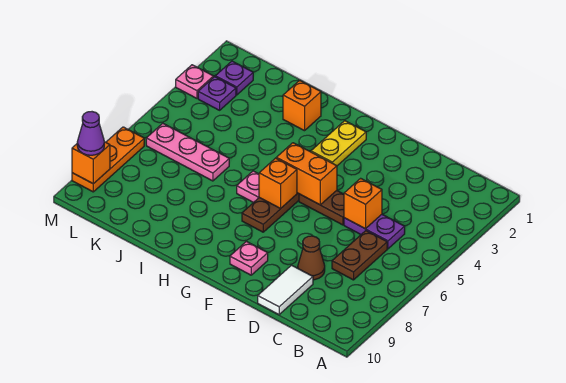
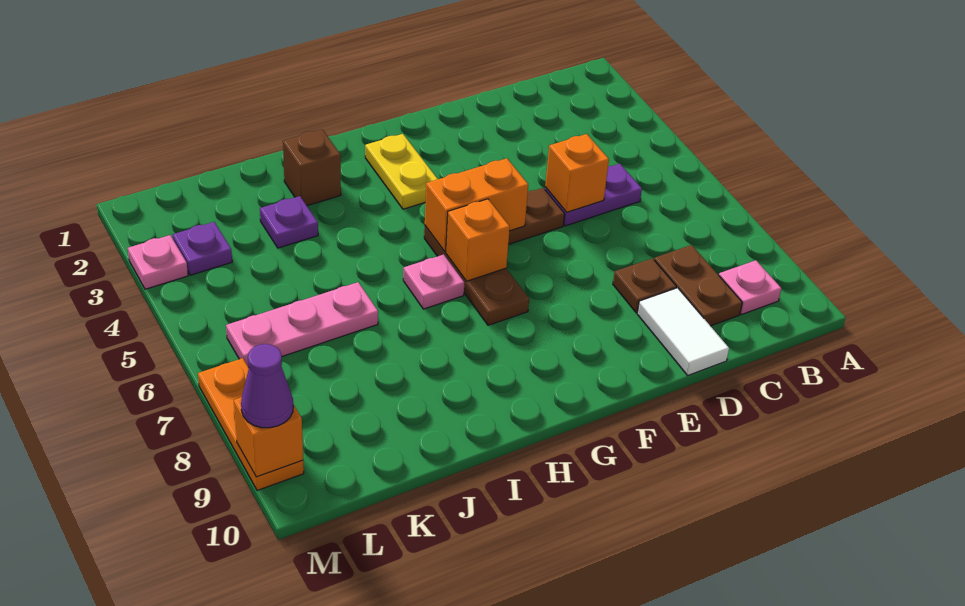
brown 1x2 plate [332,231,387,280] -> brown 1x2 plate moved to [654,245,742,326]
brown 1x1 cone [298,236,325,280] -> brown 1x1 plate [613,258,676,313]
pink 1x1 plate [230,241,268,275] -> pink 1x1 plate moved to [719,260,781,314]
orange 1x1 brick [283,80,321,131] -> brown 1x1 brick [283,129,341,206]
purple 1x1 plate [215,61,253,95] -> purple 1x1 plate moved to [260,196,318,248]

